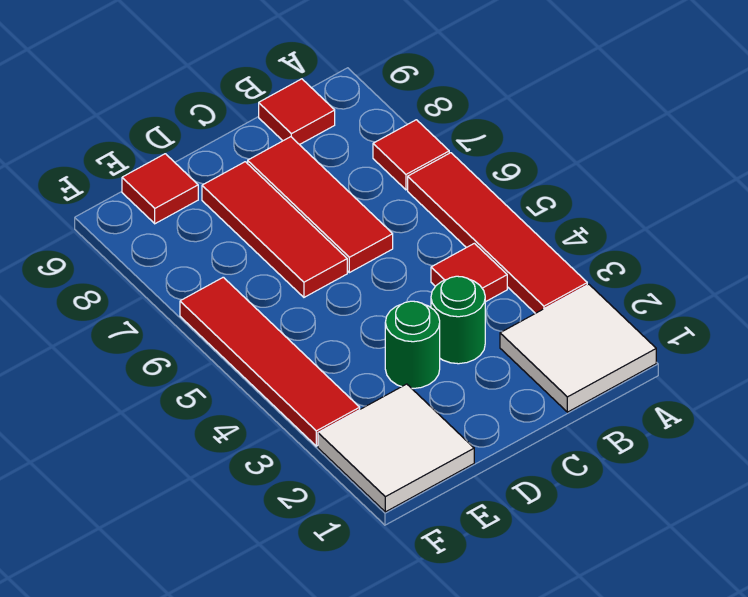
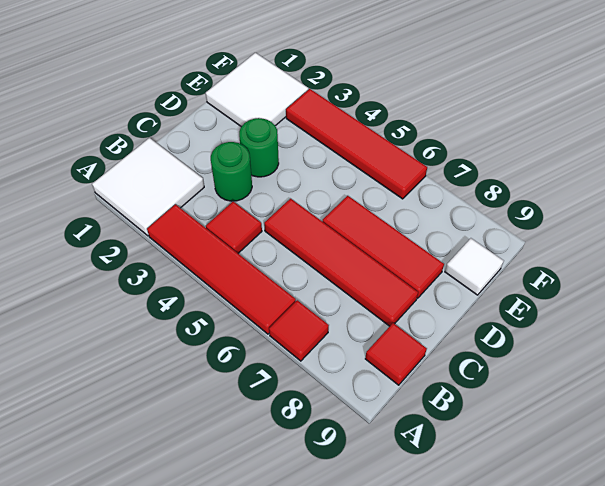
red 1x3 tile [248,137,393,273] -> red 1x4 tile [264,199,418,326]
red 1x1 tile [122,154,198,224] -> white 1x1 tile [445,238,504,295]

